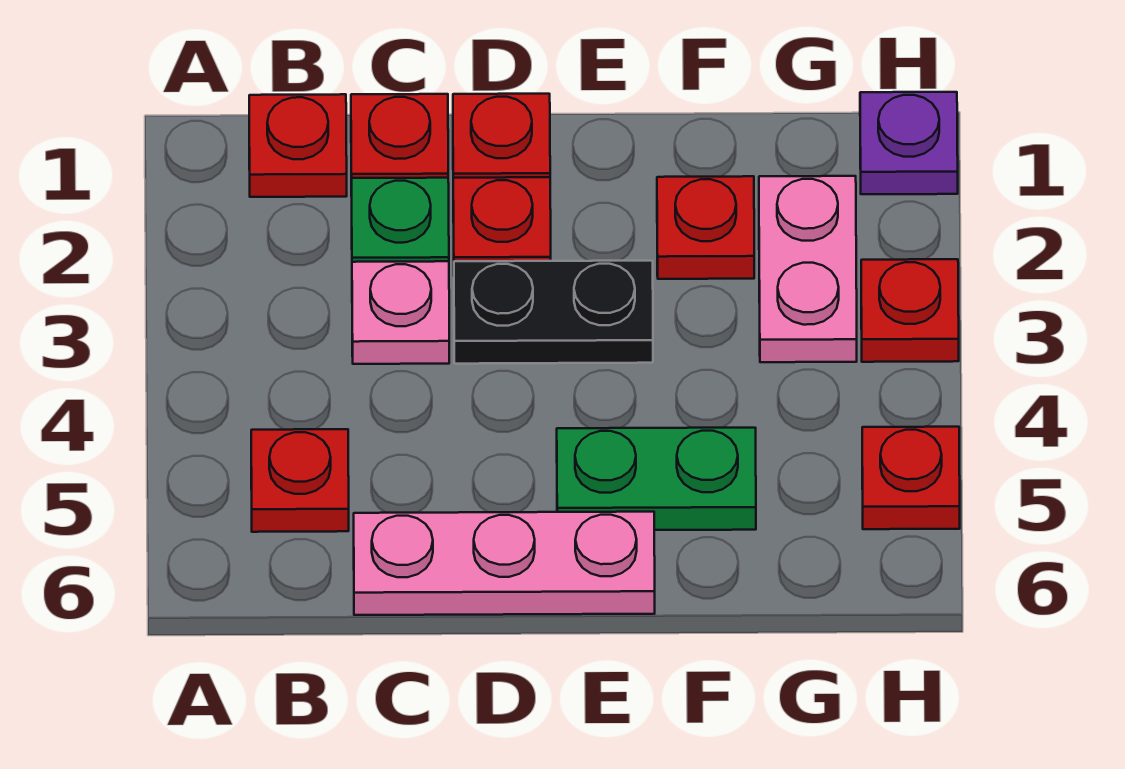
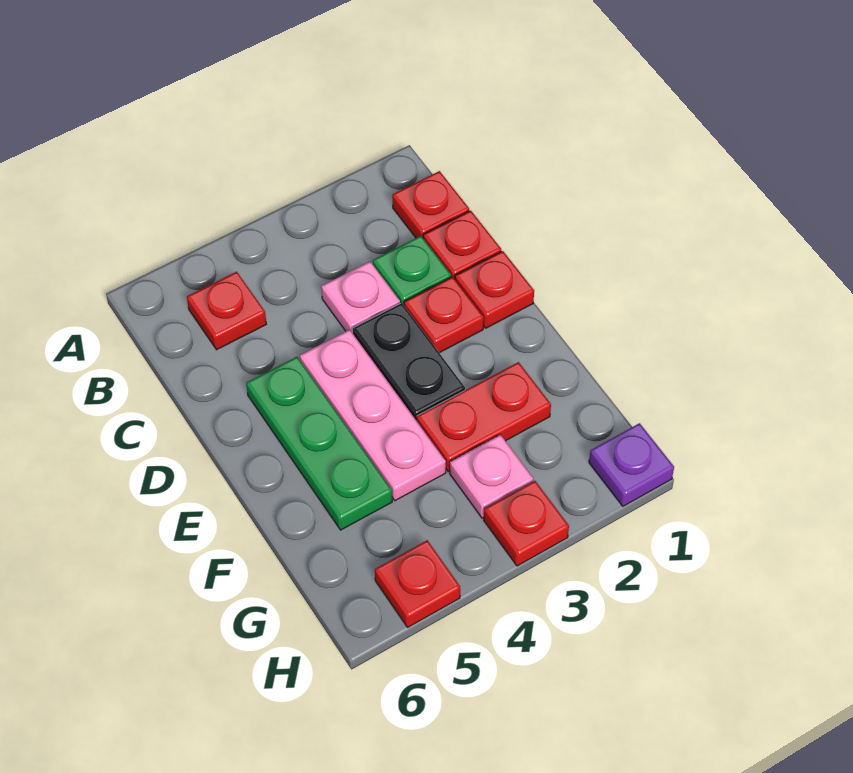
pink 1x3 plate [354,512,655,615] -> pink 1x3 plate moved to [300,330,446,501]
green 1x2 plate [557,428,756,530] -> green 1x3 plate [246,357,392,530]
red 1x1 plate [657,176,754,279] -> red 1x2 plate [417,362,551,472]
pink 1x2 plate [759,176,857,362] -> pink 1x1 plate [450,435,533,518]

